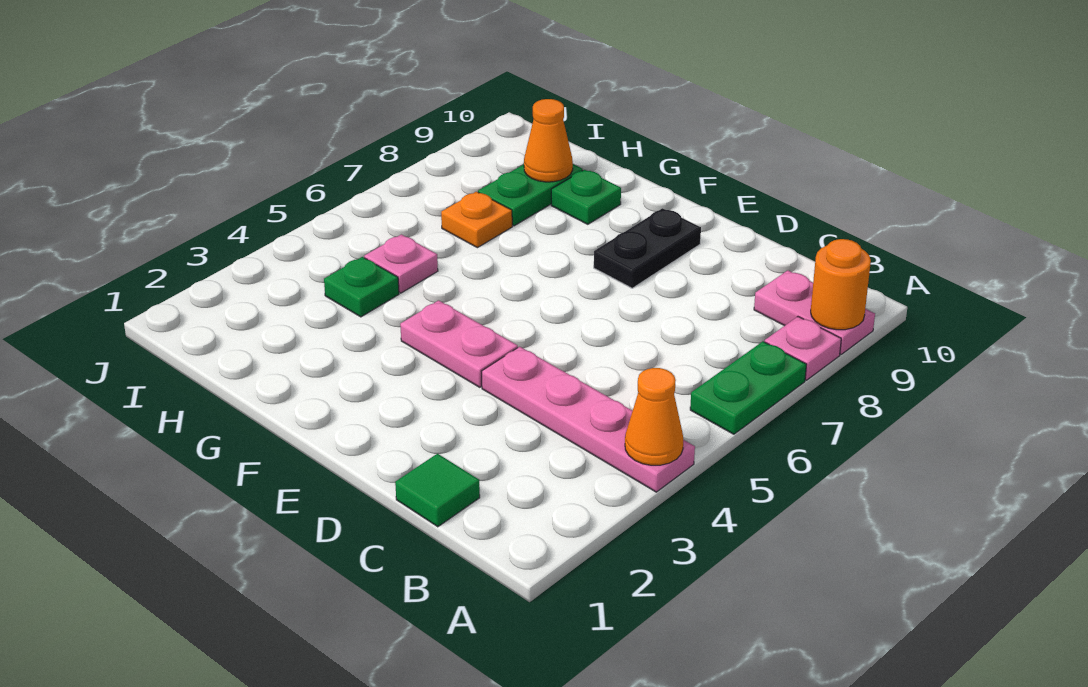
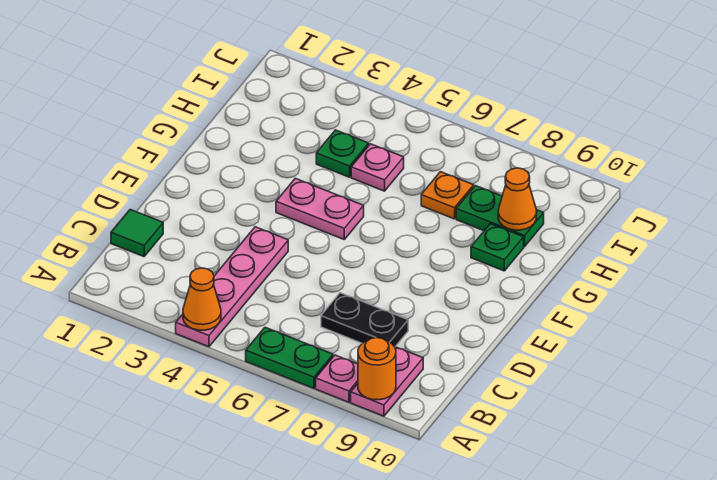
pink 1x2 plate [400,300,518,387] -> pink 1x2 plate turned to [276,178,364,239]
black 1x2 plate [594,208,701,288] -> black 1x2 plate moved to [321,293,408,347]

